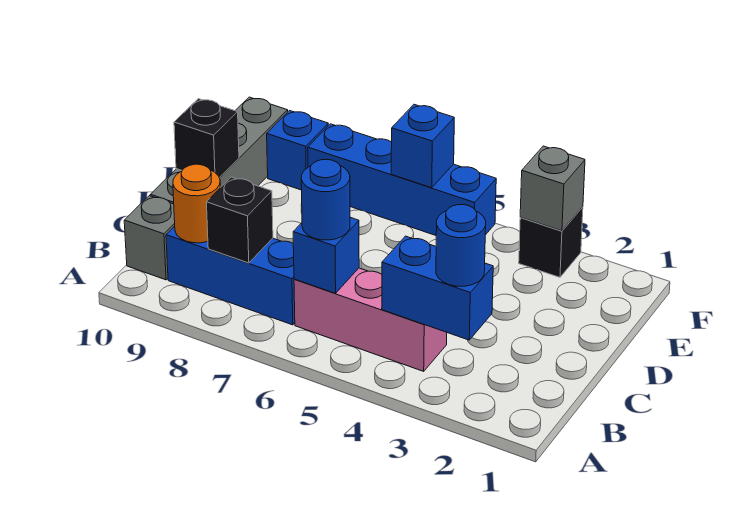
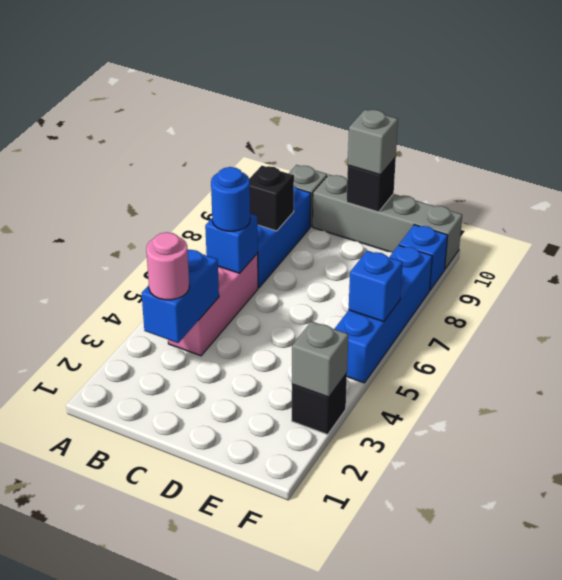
blue 1x1 round brick [436,205,486,286] -> pink 1x1 round brick [146,232,189,300]
orange 1x1 round brick [173,164,220,243] -> none
none -> grey 1x1 brick [348,110,398,175]

